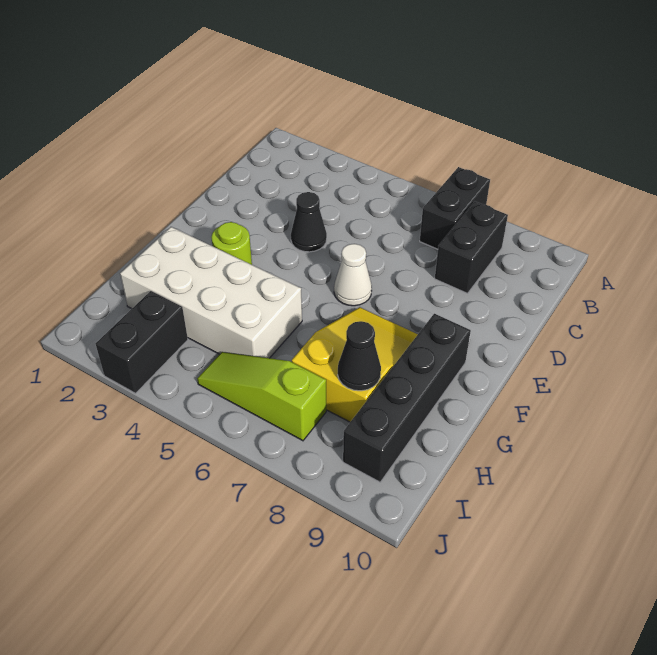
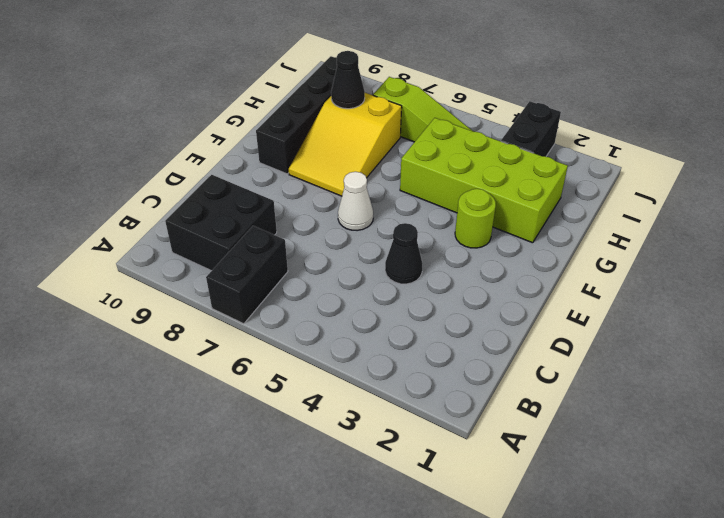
black 1x2 brick [435,202,508,293] -> black 2x2 brick [165,175,277,271]
white 2x4 brick [120,227,302,358] -> lime 2x4 brick [400,118,568,243]

